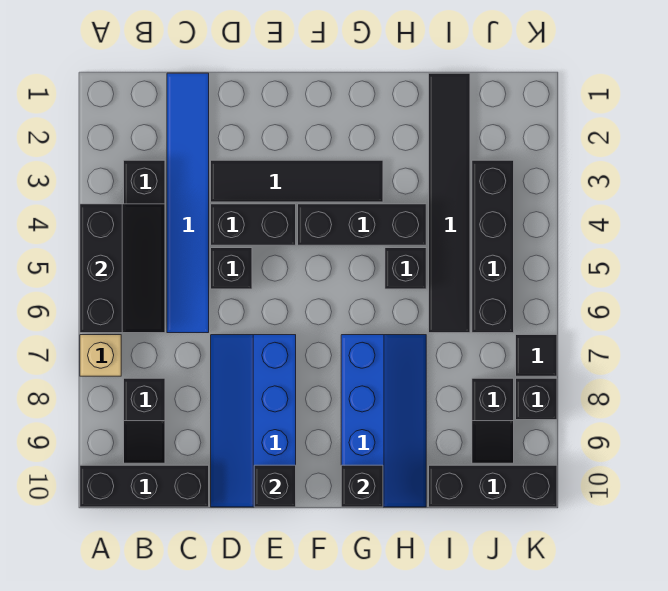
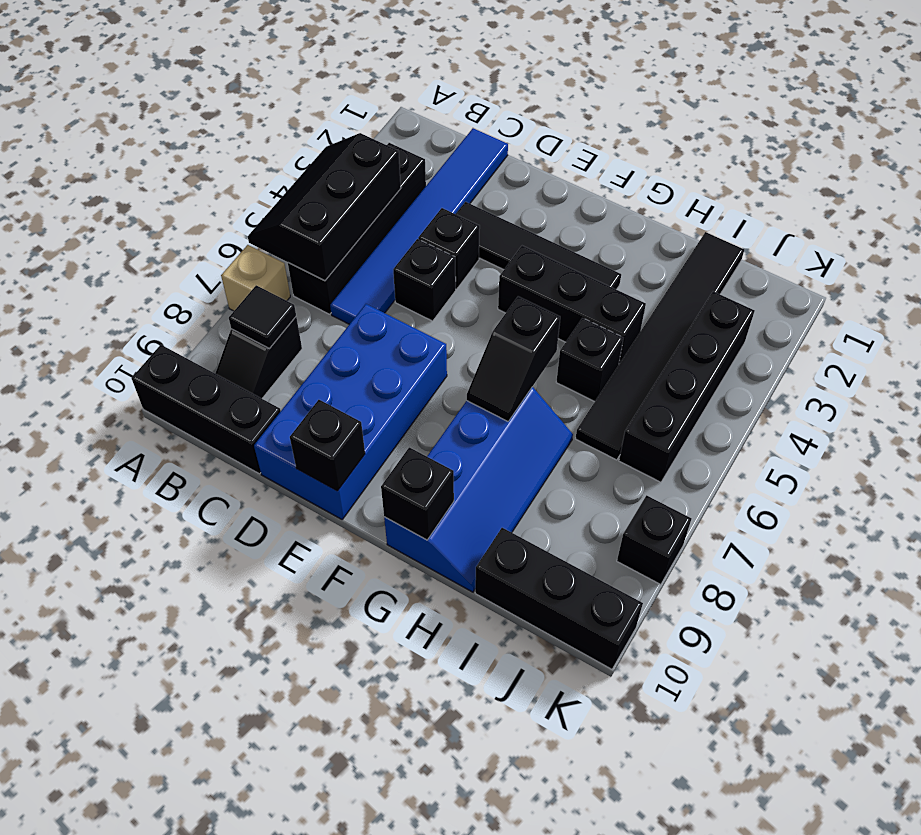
black 2x3 slope [80,204,165,333] -> black 2x3 slope turned to [248,133,401,281]
black 1x2 brick [211,204,296,245] -> black 1x1 brick [418,208,480,289]
blue 2x4 slope [211,335,296,507] -> blue 2x4 brick [254,304,447,519]
black 1x2 slope [472,378,514,463] -> black 1x2 slope moved to [467,296,560,421]
black 1x1 tile [516,335,557,376] -> black 1x1 tile moved to [229,285,296,349]

